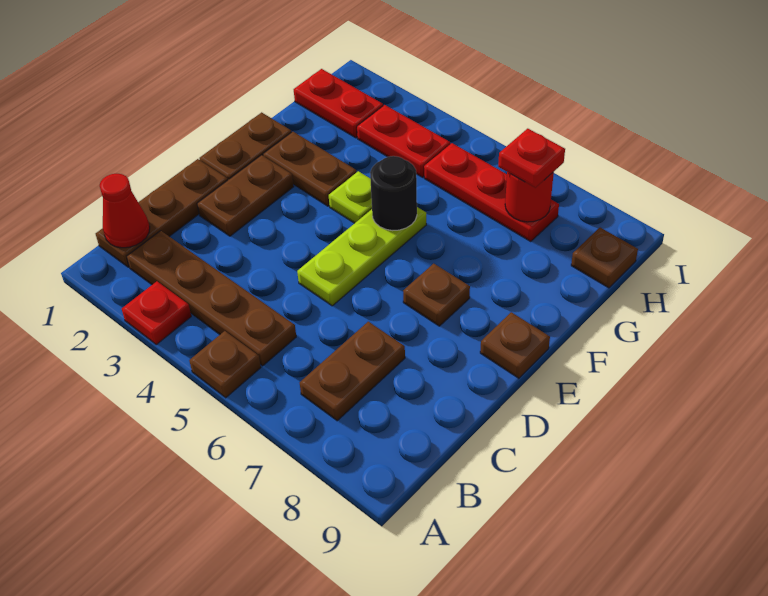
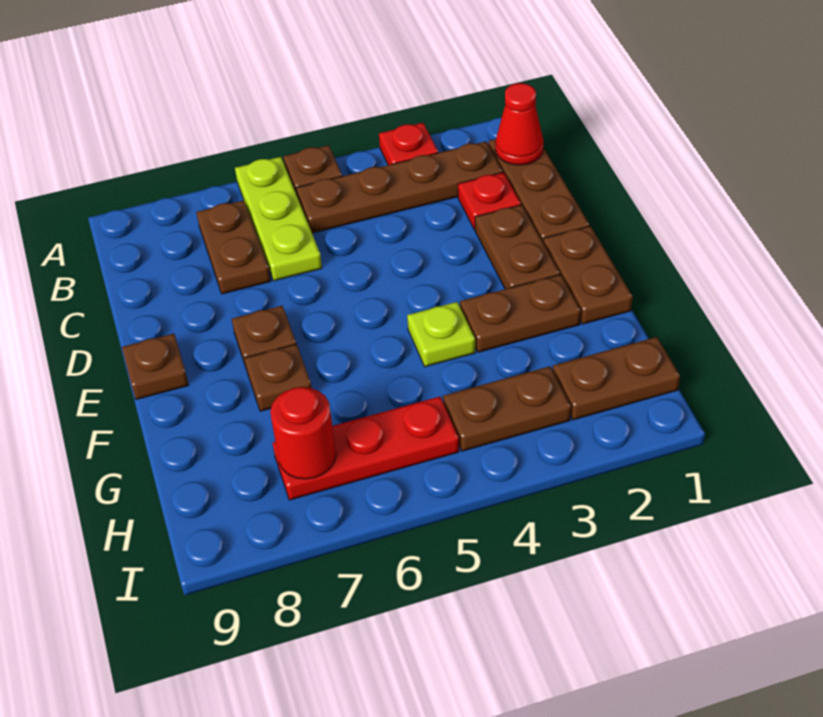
lime 1x3 plate [297,207,426,306] -> lime 1x3 plate moved to [235,157,322,281]
black 1x1 round brick [370,156,417,231] -> none
red 1x2 plate [294,69,383,138] -> brown 1x2 plate [553,337,680,420]
red 1x2 plate [357,105,450,177] -> brown 1x2 plate [443,366,571,451]
red 1x1 plate [498,129,565,188] -> red 1x1 plate moved to [458,172,521,230]
brown 1x1 plate [571,228,638,288] -> brown 1x1 plate moved to [244,344,312,411]

